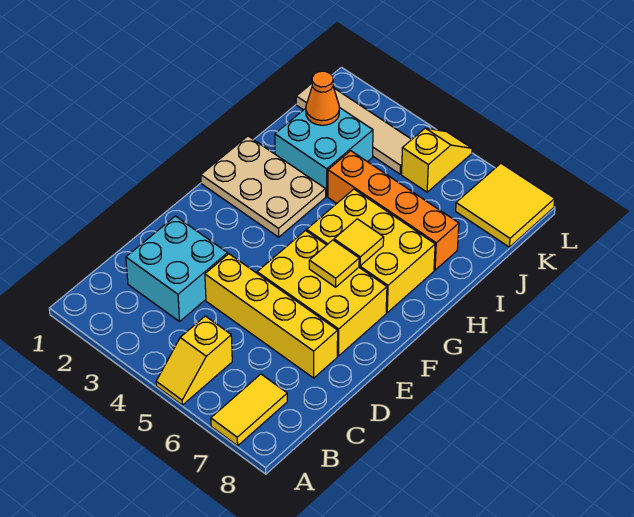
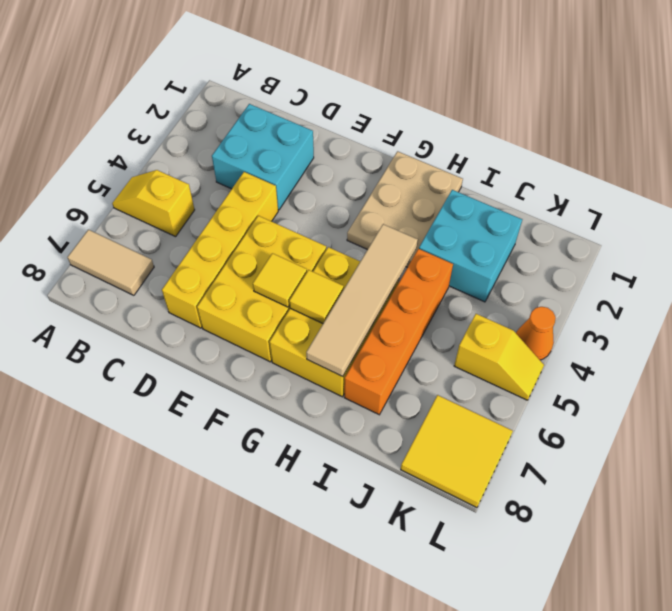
yellow 1x2 tile [211,374,287,446] -> tan 1x2 tile [67,230,154,295]
orange 1x1 cone [306,71,339,125] -> orange 1x1 cone moved to [516,307,556,360]
tan 1x4 tile [296,84,412,174] -> tan 1x4 tile moved to [306,224,418,376]

